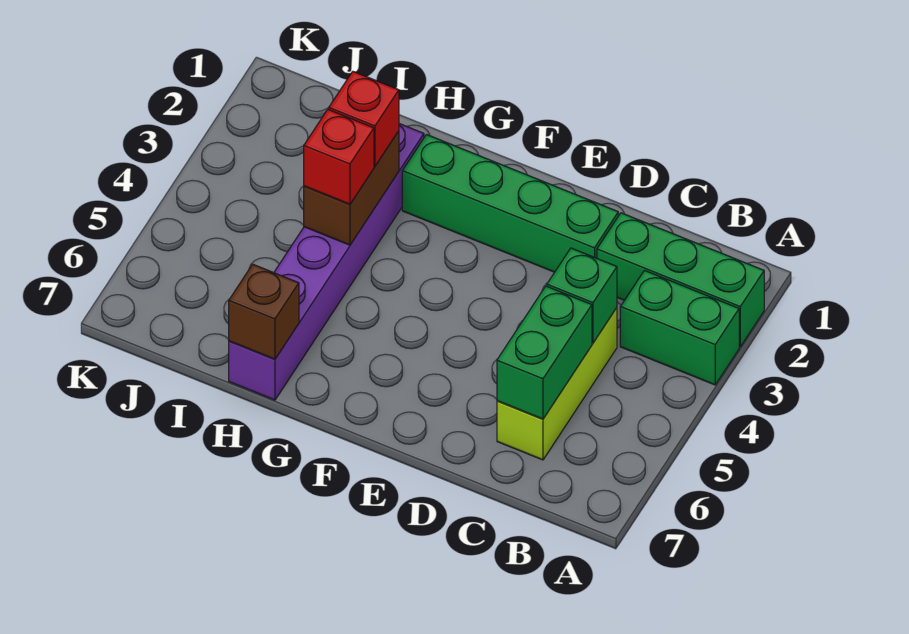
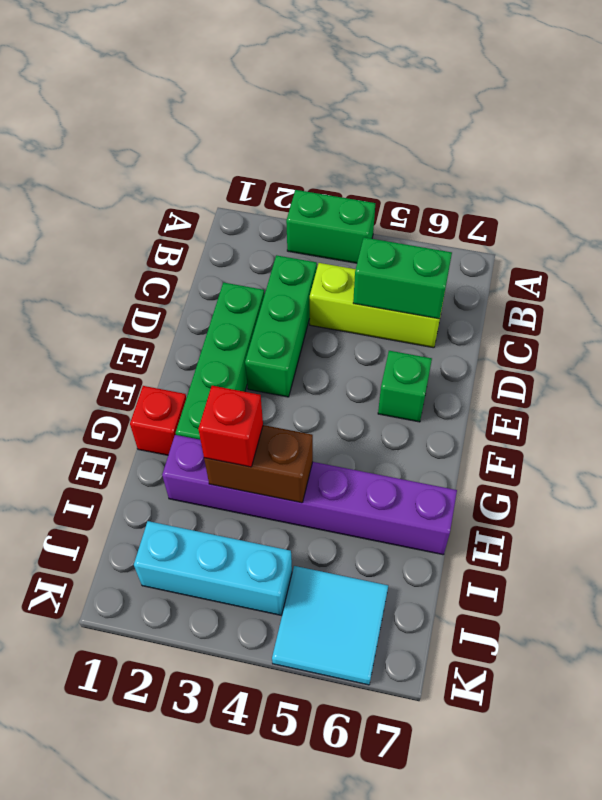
green 1x3 brick [597,213,764,347] -> green 1x3 brick moved to [245,255,317,397]
green 1x2 brick [620,270,739,385] -> green 1x2 brick turned to [286,190,375,263]
green 1x1 brick [547,248,617,343] -> green 1x1 brick moved to [378,351,432,422]
red 1x1 brick [304,109,374,204] -> red 1x1 brick moved to [130,386,186,455]
brown 1x1 brick [229,264,299,359] -> none
none -> cyan 1x3 brick [134,521,292,615]
none -> cyan 2x2 tile [272,566,388,685]

